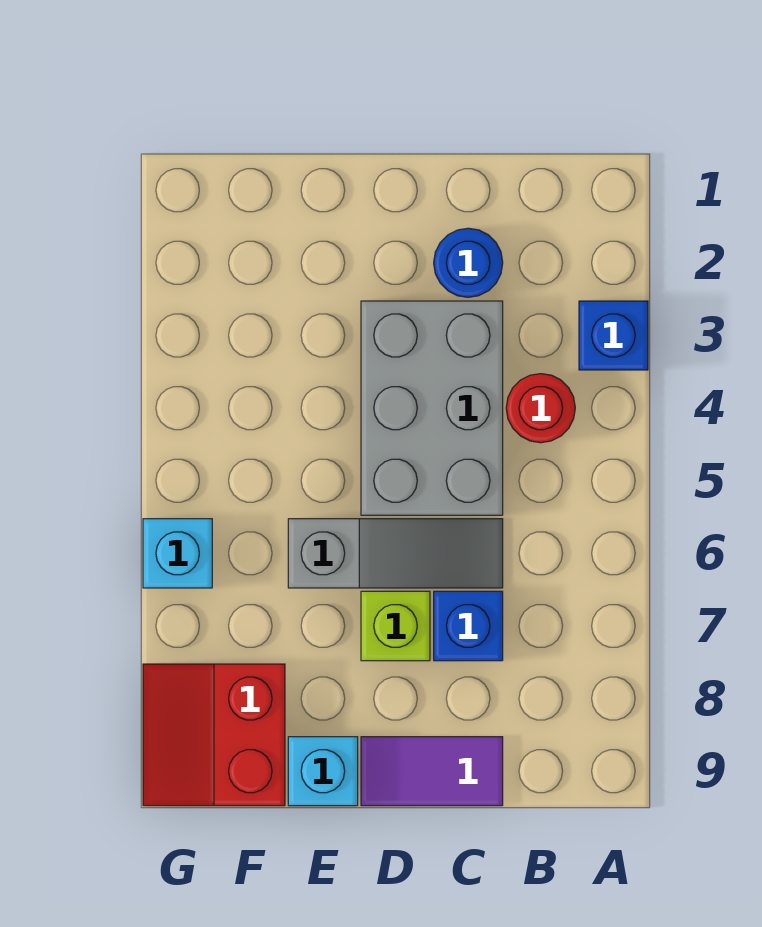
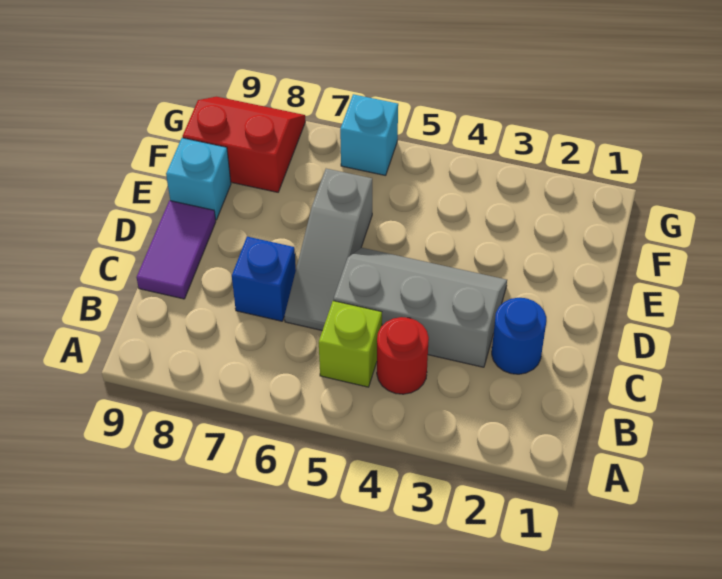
blue 1x1 brick [579,301,648,370] -> none
grey 2x3 brick [361,301,503,515] -> grey 2x3 slope [334,248,507,367]
lime 1x1 brick [361,591,430,661] -> lime 1x1 brick moved to [319,301,382,387]

